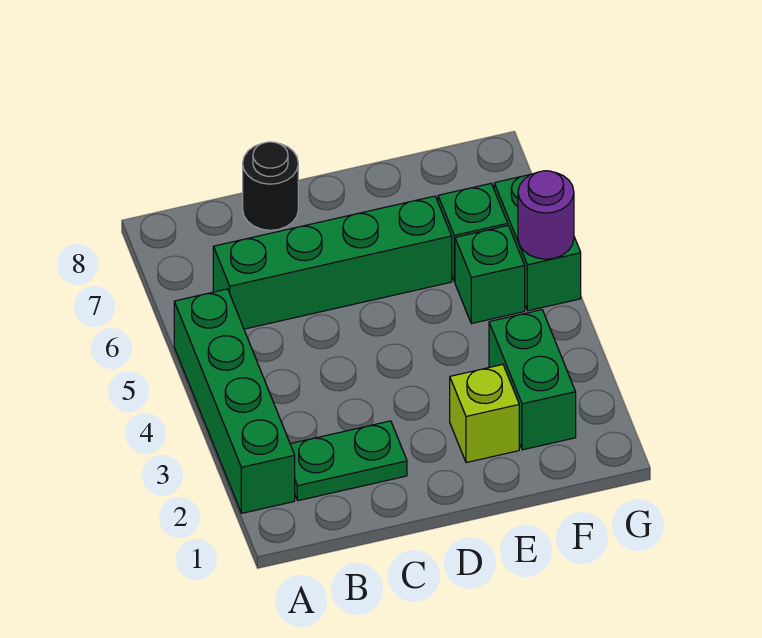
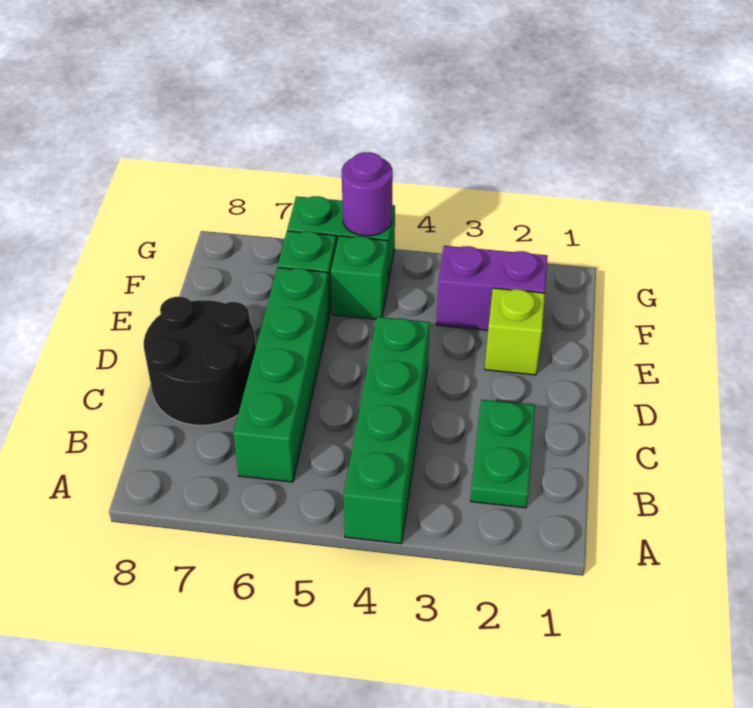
green 1x4 brick [174,289,295,513] -> green 1x4 brick turned to [344,317,430,544]
black 1x1 round brick [243,142,298,230] -> black 2x2 round brick [144,297,256,425]
green 1x2 brick [489,310,576,450] -> purple 1x2 brick [436,246,548,330]

